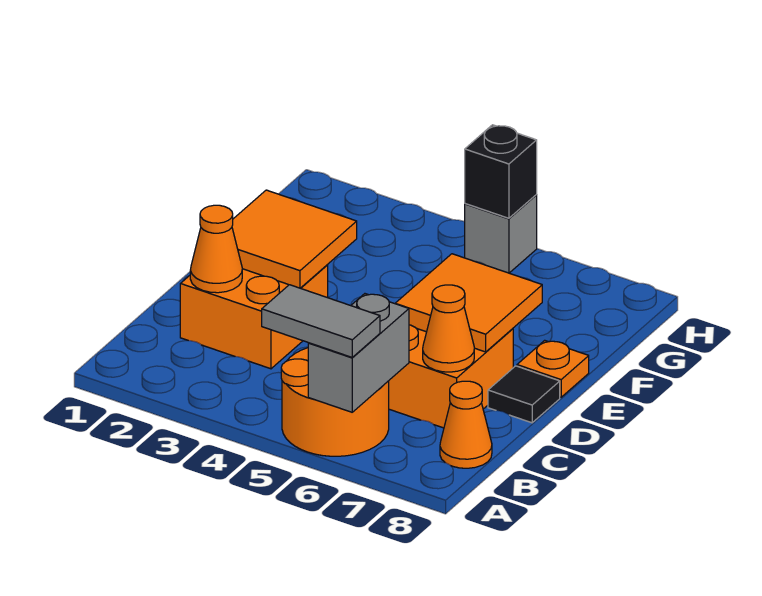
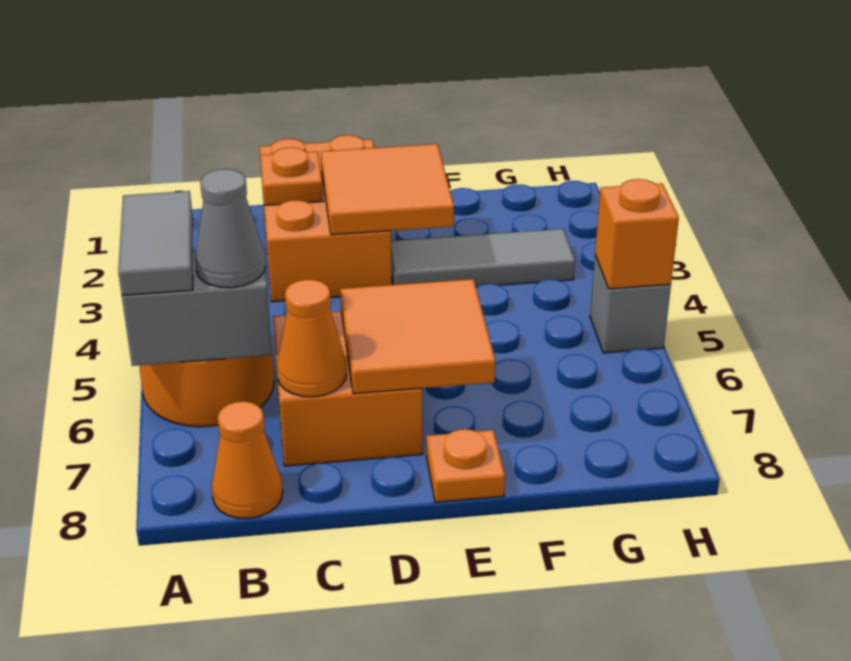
none -> grey 1x1 cone [195,169,266,288]
orange 2x2 brick [180,265,328,369] -> orange 2x3 brick [259,135,392,302]
orange 1x1 cone [190,205,242,293] -> orange 1x1 plate [260,147,323,205]
black 1x1 tile [488,366,560,423] -> none
none -> grey 1x3 tile [391,229,575,287]
black 1x1 brick [465,125,537,218] -> orange 1x1 brick [595,179,679,289]

